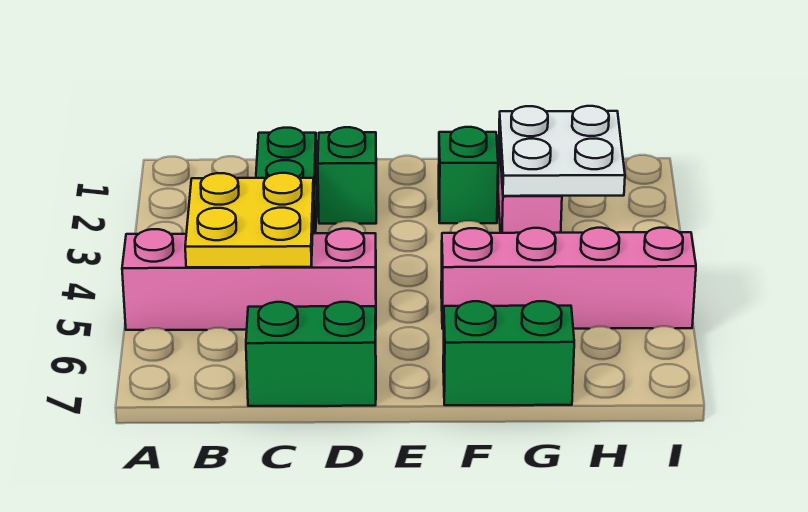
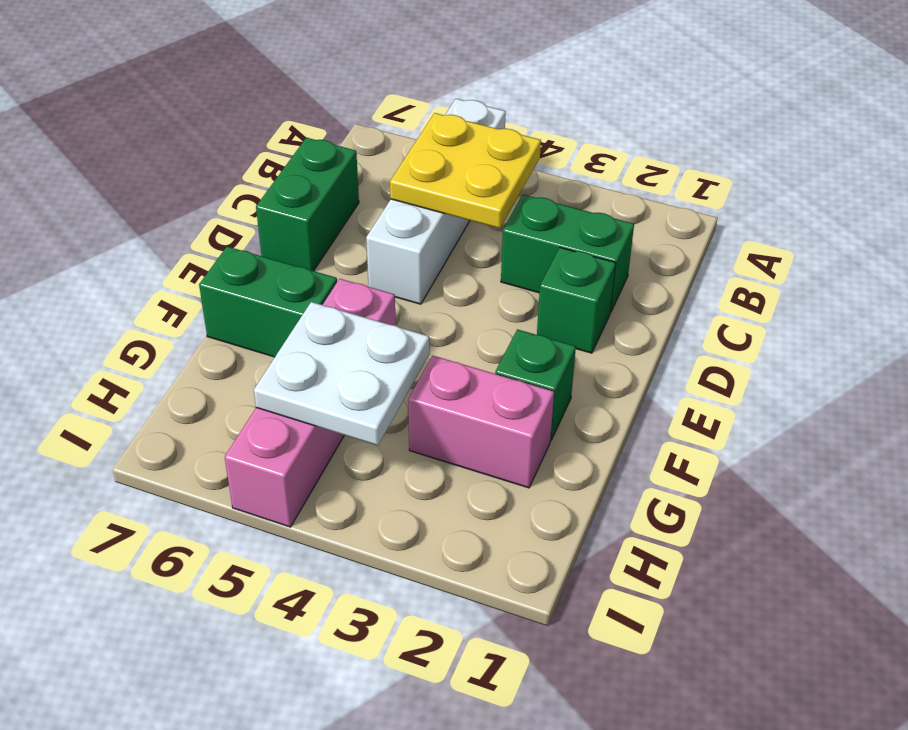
pink 1x4 brick [122,229,376,330] -> white 1x4 brick [366,99,506,304]
green 1x2 brick [443,301,574,405] -> green 1x2 brick turned to [199,247,337,357]
white 2x2 plate [499,106,625,196] -> white 2x2 plate moved to [254,302,430,446]

